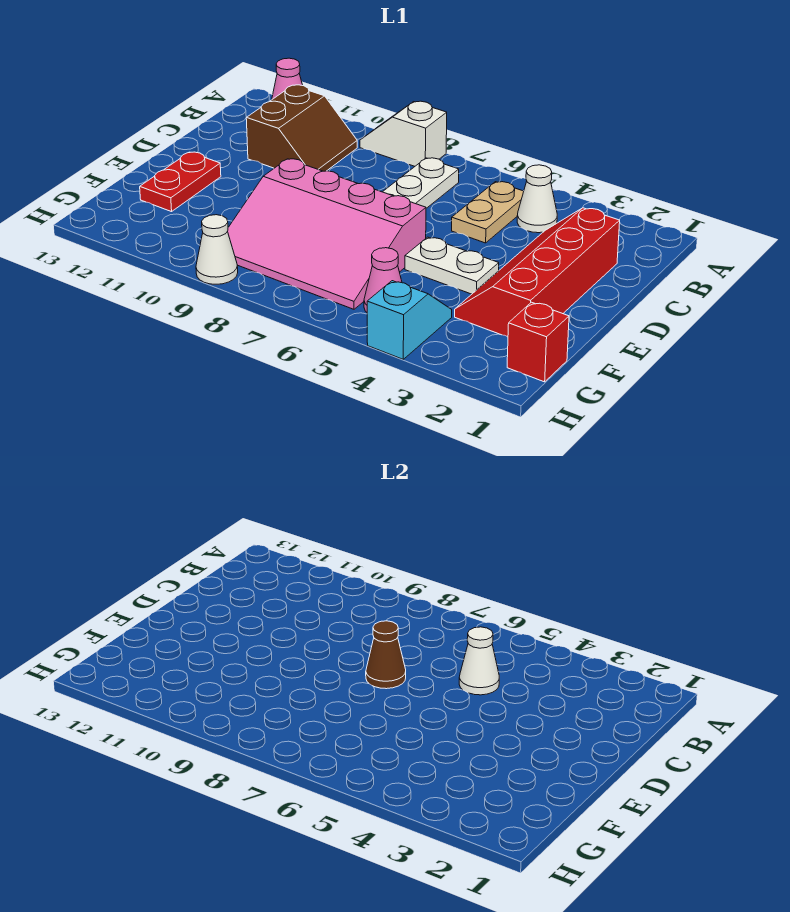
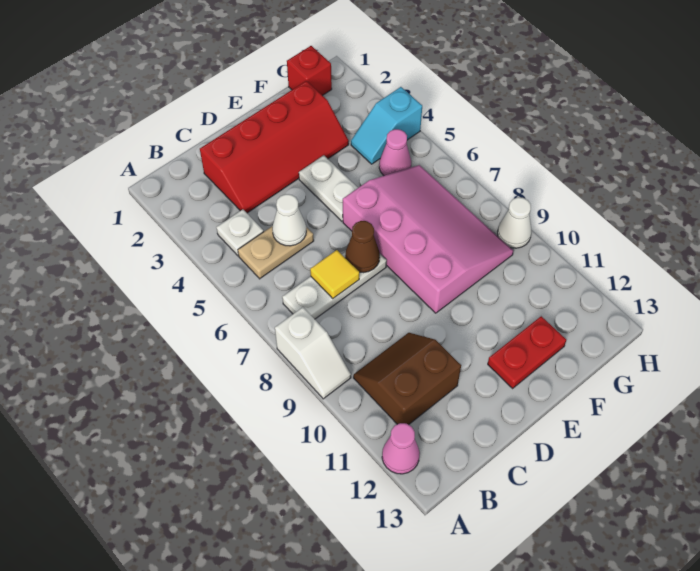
white 1x1 cone [517,165,557,233] -> white 1x1 plate [216,209,264,256]
none -> yellow 1x1 tile [310,250,359,298]

